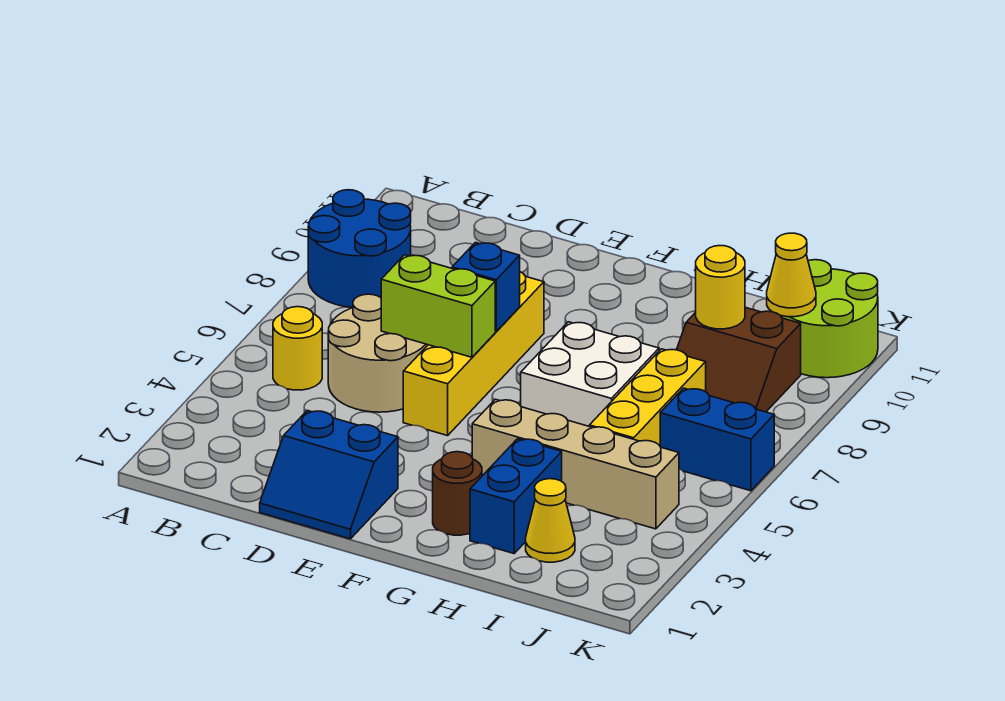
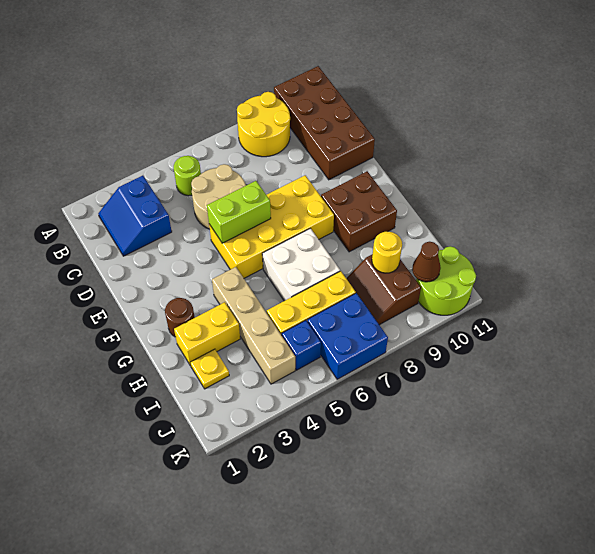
blue 2x2 round brick [308,190,411,307] -> yellow 2x2 round brick [237,92,290,157]
none -> brown 2x4 brick [274,66,375,180]
yellow 1x1 round brick [273,307,322,390] -> lime 1x1 round brick [174,156,201,196]
blue 2x2 slope [260,410,398,539] -> blue 2x2 slope moved to [98,176,172,256]
lime 1x2 brick [381,255,495,357] -> lime 1x2 brick turned to [207,181,271,243]
yellow 1x4 brick [403,272,544,436] -> yellow 2x4 brick [209,175,334,278]
blue 1x1 brick [452,242,520,332] -> blue 1x1 brick moved to [282,320,321,370]
none -> brown 2x2 brick [321,171,397,252]
blue 1x2 brick [470,439,562,553] -> yellow 1x2 brick [174,302,240,365]
yellow 1x1 cone [526,479,575,562] -> yellow 1x1 plate [190,349,229,389]
blue 1x2 brick [660,388,774,491] -> blue 2x2 brick [307,293,388,379]
yellow 1x1 cone [767,233,816,317] -> brown 1x1 cone [412,242,441,282]

